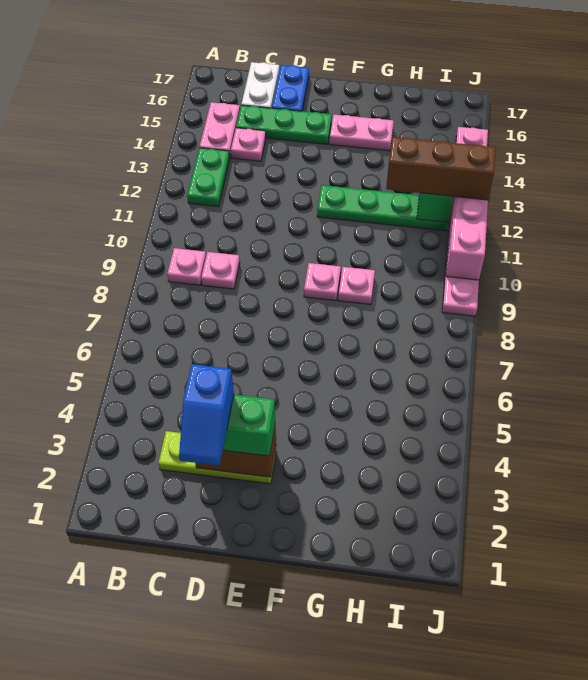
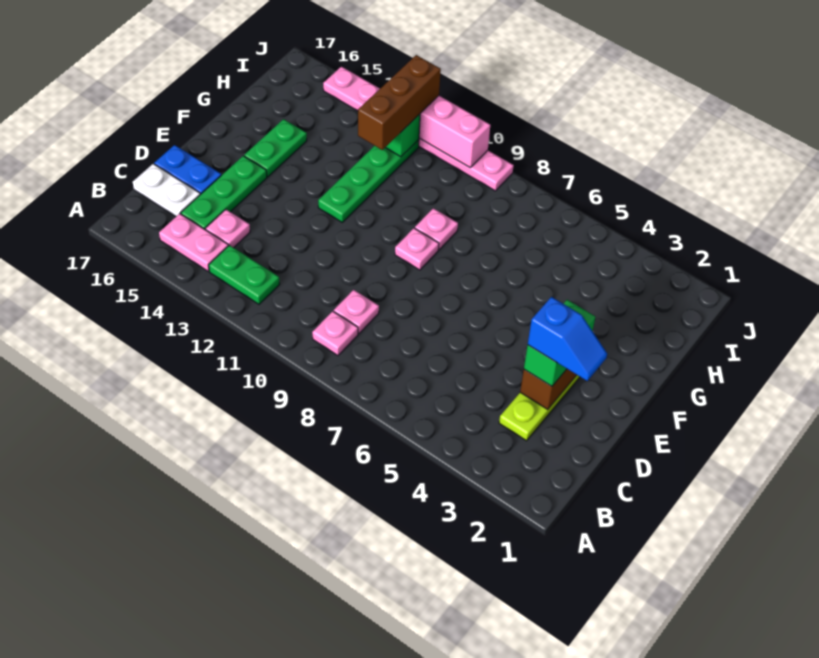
pink 1x2 plate [329,114,394,151] -> green 1x2 plate [244,119,307,177]

